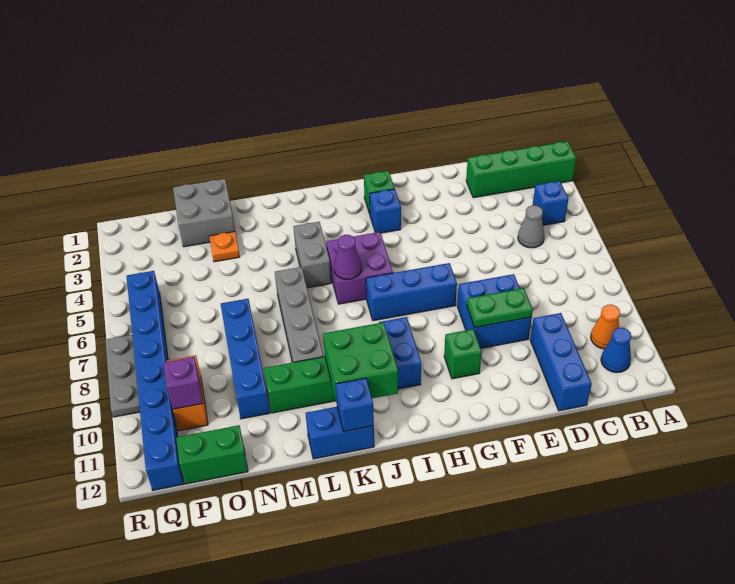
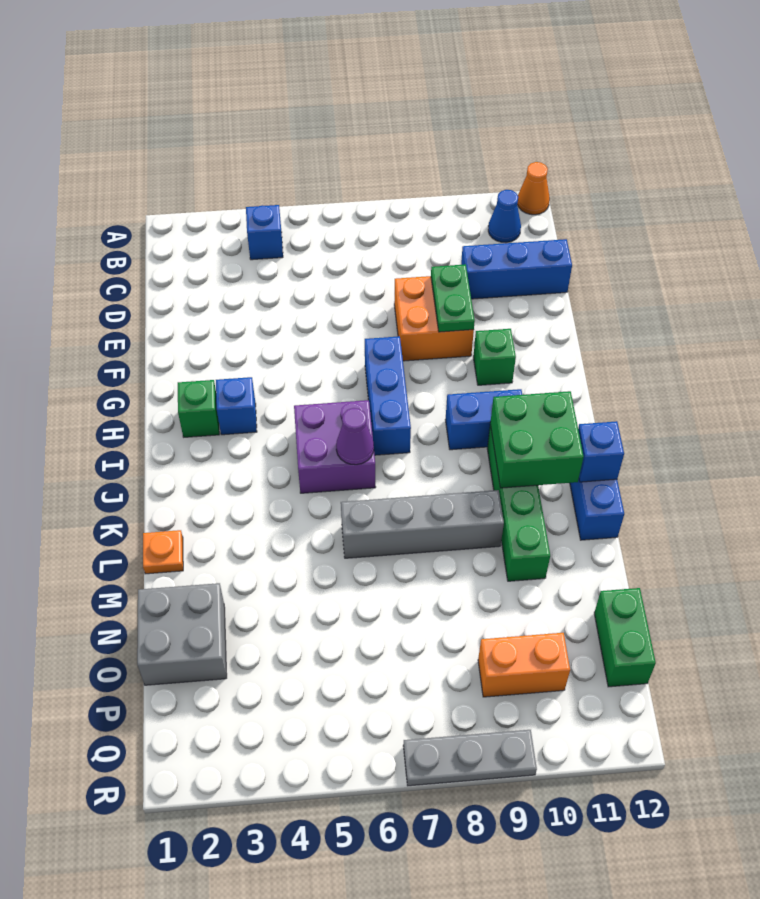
green 1x4 brick [466,141,576,198] -> none
orange 1x1 cone [591,305,620,349] -> orange 1x1 cone moved to [517,162,550,215]
grey 1x1 cone [518,205,545,248] -> none
blue 2x2 brick [457,274,532,348] -> orange 2x2 brick [394,276,474,361]
grey 1x2 brick [293,222,331,288] -> none
orange 1x1 plate [209,232,240,262] -> orange 1x1 plate moved to [143,530,183,574]
blue 1x4 brick [221,299,270,419] -> none
purple 1x1 brick [164,357,203,409] -> none
blue 1x8 brick [127,271,183,490] -> none

